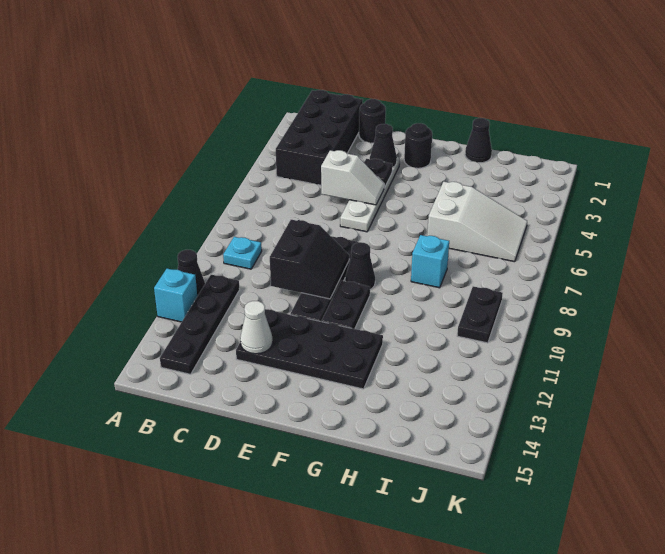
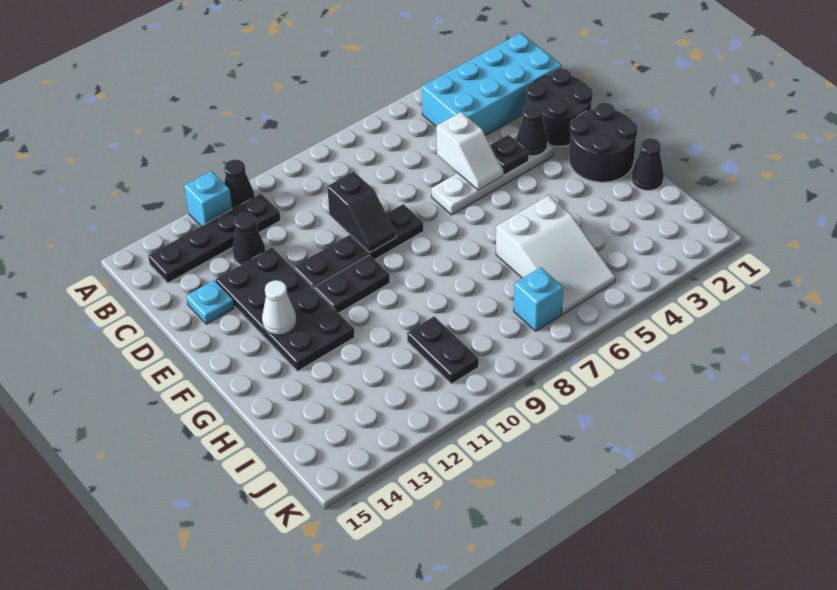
black 2x4 brick [276,90,363,185] -> cyan 2x4 brick [422,33,562,136]
cyan 1x1 plate [223,237,262,269] -> cyan 1x1 plate moved to [186,280,234,324]
black 1x1 round brick [359,99,386,143] -> black 2x2 round brick [526,68,593,146]
black 2x2 slope [270,220,349,299] -> black 1x2 slope [327,172,396,252]
white 1x1 cone [240,301,273,354] -> white 1x1 cone moved to [262,280,297,335]
black 1x1 round brick [404,123,432,168] -> black 2x2 round brick [569,103,638,182]
black 1x1 cone [345,242,375,290] -> black 1x1 cone moved to [232,213,265,265]
cyan 1x1 brick [411,235,449,288] -> cyan 1x1 brick moved to [514,267,563,331]
black 1x2 plate [457,286,503,343] -> black 1x2 plate turned to [407,316,479,384]

